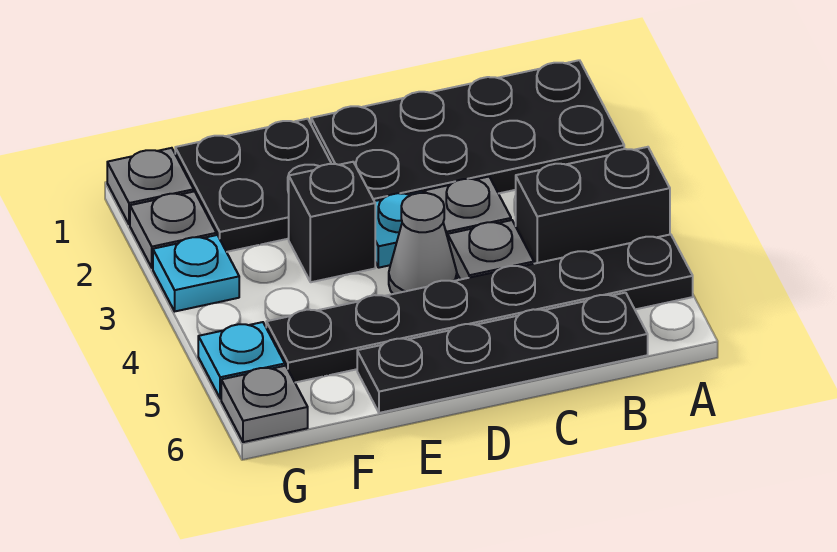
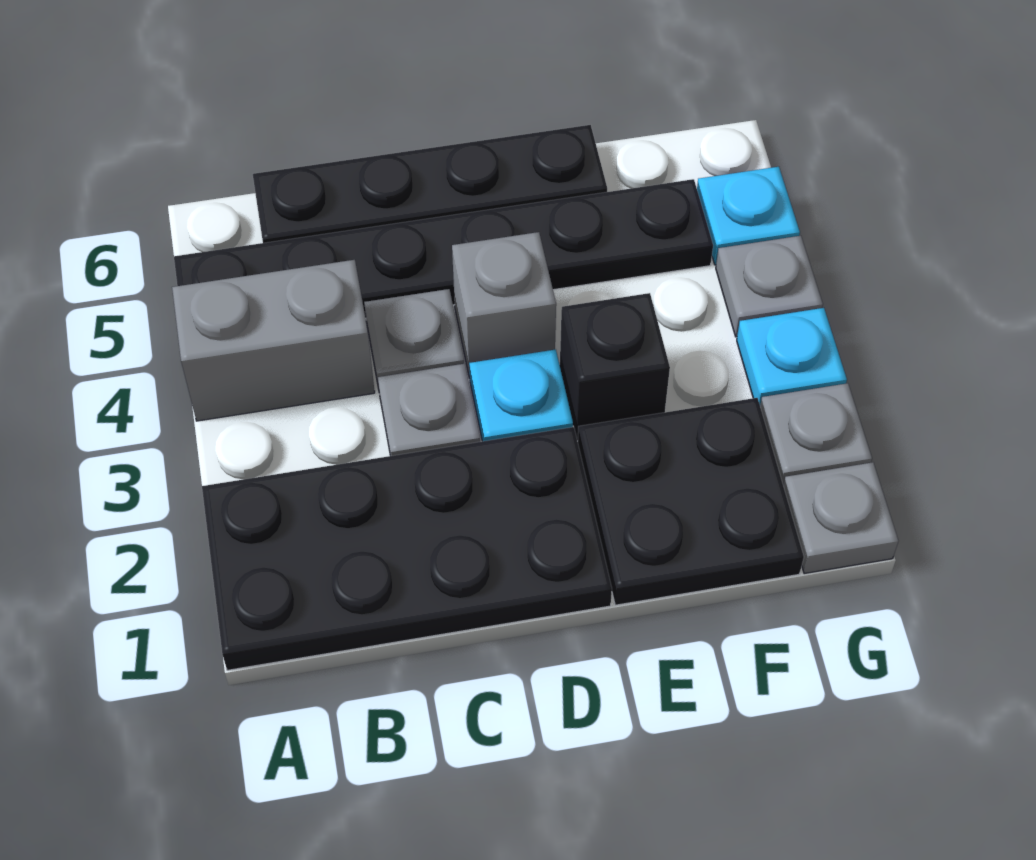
black 1x2 brick [516,147,670,264] -> grey 1x2 brick [172,260,375,421]
grey 1x1 cone [389,193,457,294] -> grey 1x1 brick [452,232,556,378]
grey 1x1 plate [221,366,308,442] -> grey 1x1 plate moved to [716,236,823,337]

